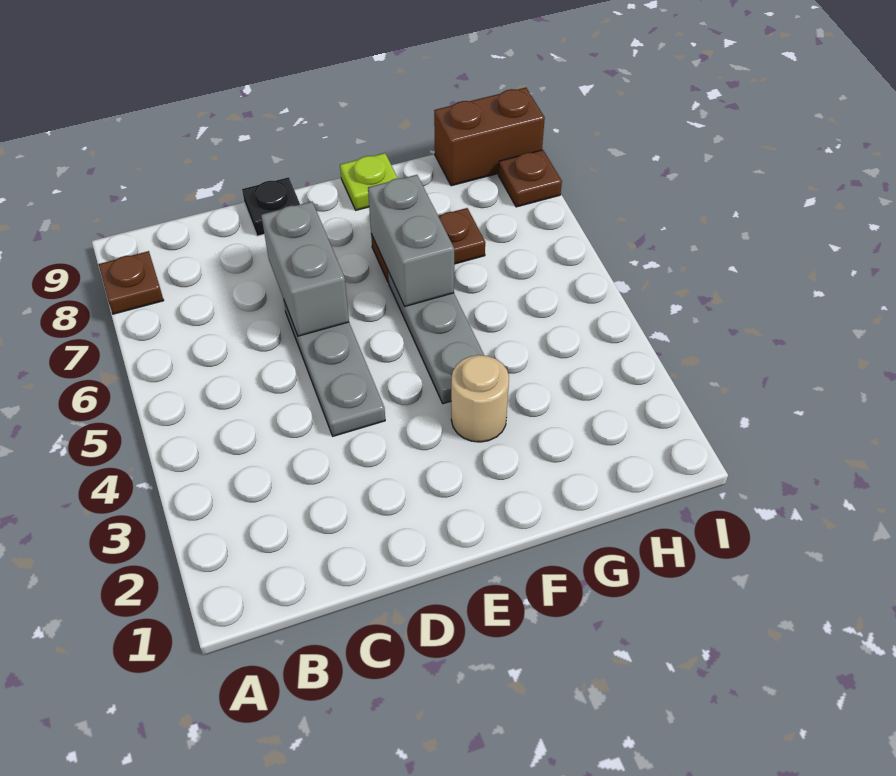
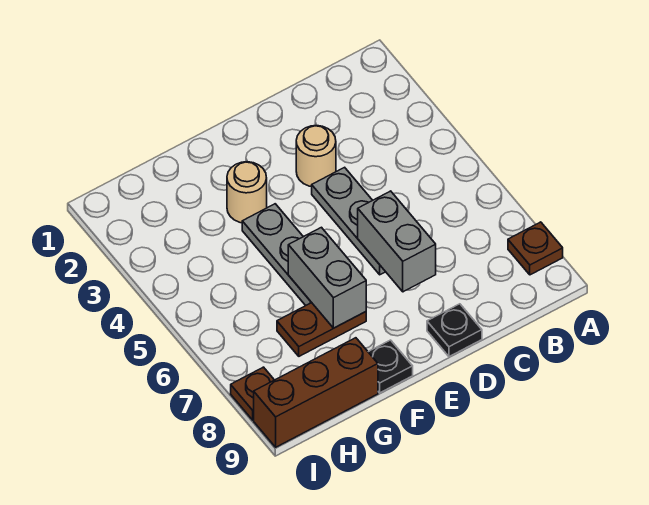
none -> tan 1x1 round brick [296,126,336,187]
lime 1x1 plate [340,153,397,210] -> black 1x1 plate [369,340,413,393]
brown 1x2 brick [434,88,545,186] -> brown 1x3 brick [254,338,378,447]

